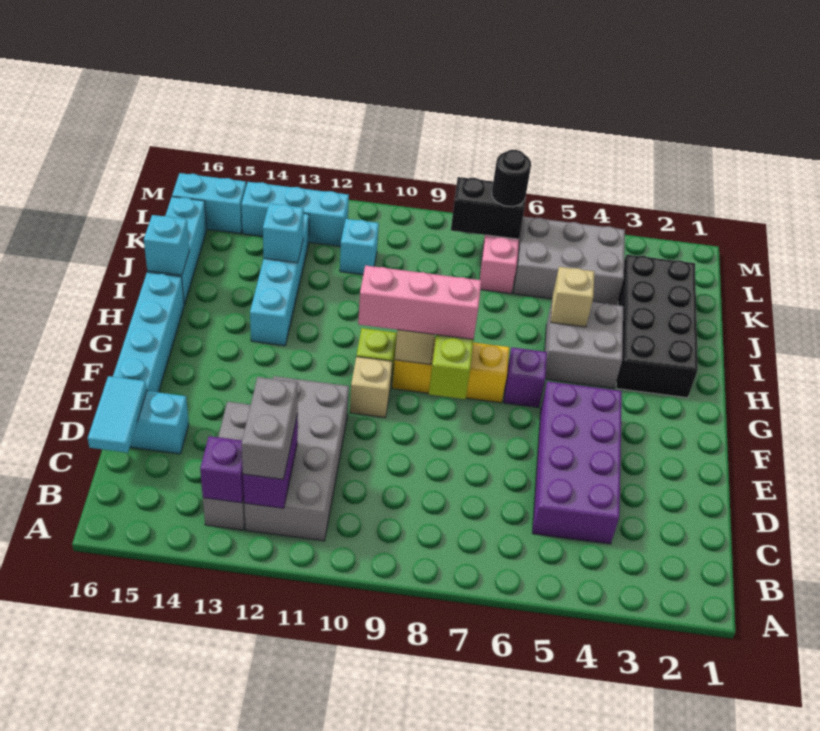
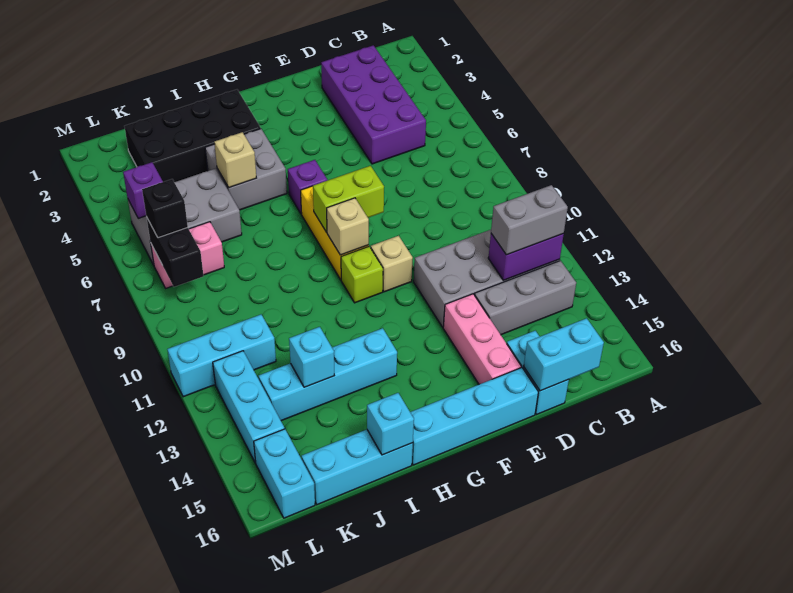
purple 1x1 brick [200,436,244,503] -> purple 1x1 brick moved to [123,162,163,218]
purple 2x4 brick [533,381,622,544] -> purple 2x4 brick turned to [321,45,426,164]
cyan 1x2 tile [88,376,147,453] -> cyan 1x2 brick [524,318,604,391]
pink 1x3 brick [358,265,481,339] -> pink 1x3 brick moved to [443,294,521,384]
grey 2x3 brick [513,217,625,305] -> grey 2x3 brick turned to [128,169,242,265]
cyan 1x1 brick [340,219,379,275] -> cyan 1x3 brick [167,315,276,397]
black 1x1 round brick [492,150,531,207] -> black 1x1 brick [142,179,188,238]

